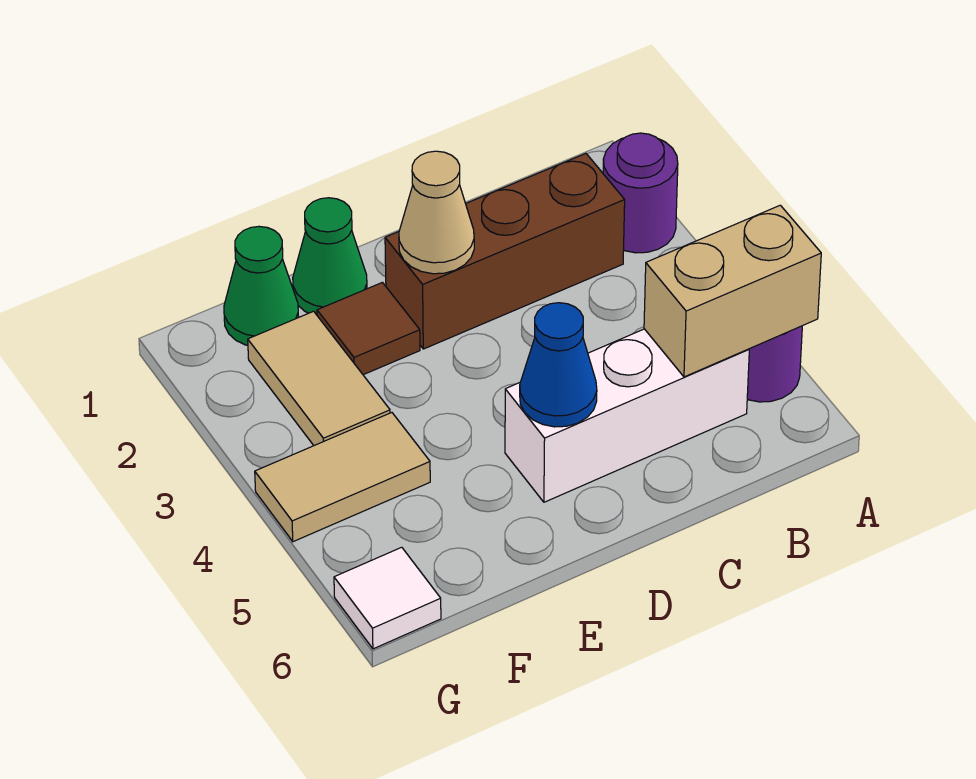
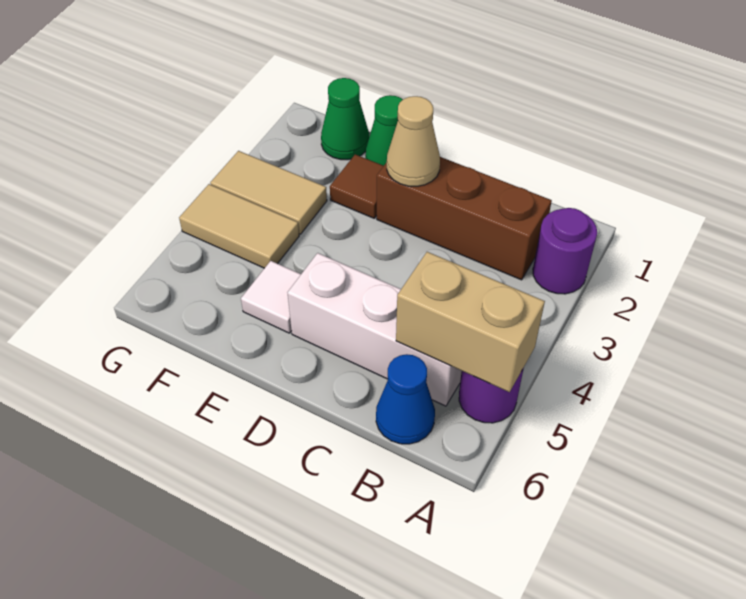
blue 1x1 cone [520,303,597,427] -> blue 1x1 cone moved to [376,354,435,444]
tan 1x2 tile [248,311,390,445] -> tan 1x2 tile turned to [210,151,327,234]
white 1x1 tile [334,547,441,649] -> white 1x1 tile moved to [241,261,301,333]

